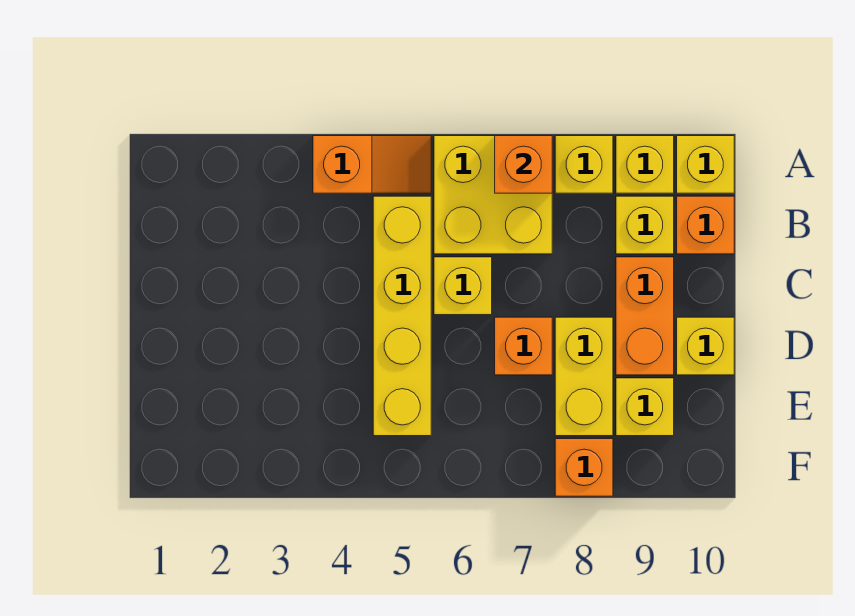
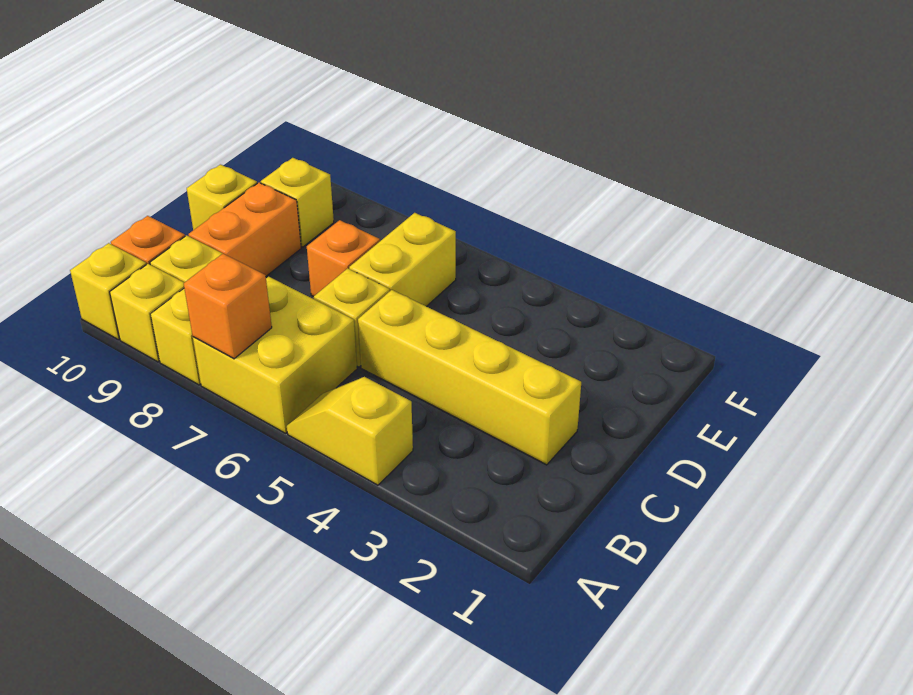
orange 1x2 slope [313,136,431,193] -> yellow 1x2 slope [287,377,413,485]
yellow 1x4 brick [373,196,431,436] -> yellow 1x4 brick turned to [358,290,581,465]
yellow 1x2 brick [555,317,613,436] -> yellow 1x2 brick moved to [349,213,456,306]
orange 1x1 brick [555,439,613,496] -> none

